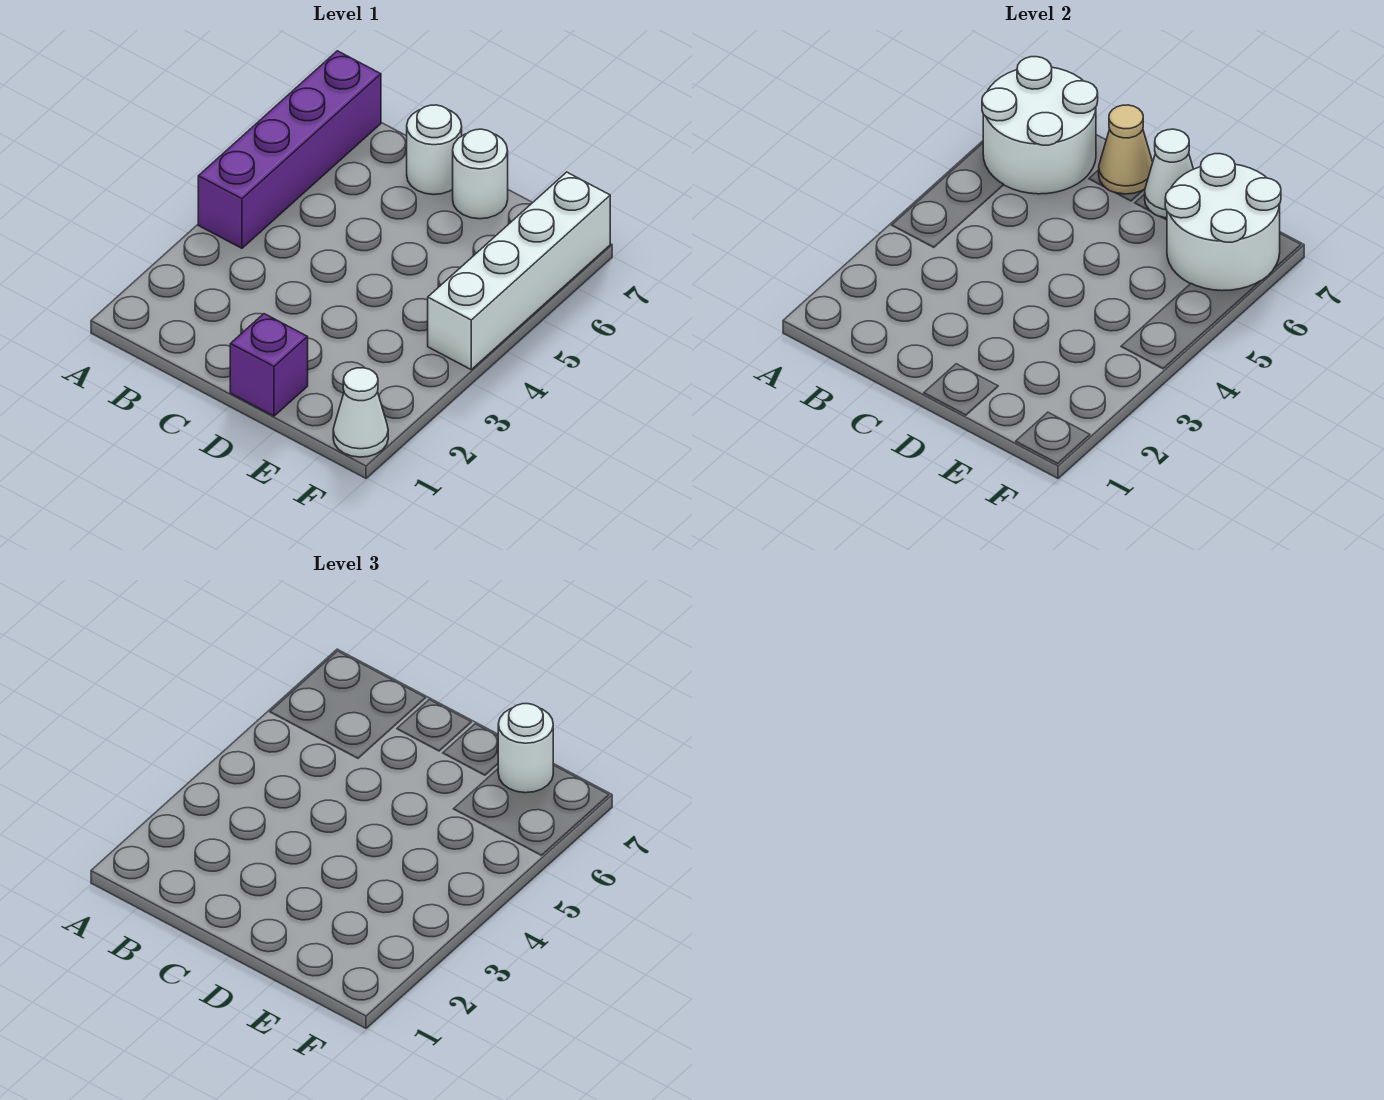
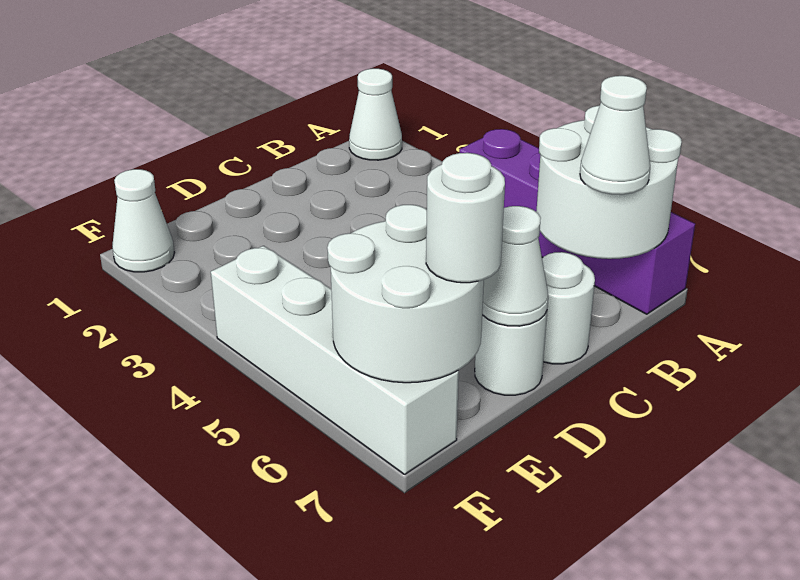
none -> white 1x1 cone [349,69,402,160]
none -> white 1x1 cone [580,76,650,195]
tan 1x1 cone [1099,105,1153,194] -> none
purple 1x1 brick [230,314,308,416] -> none

